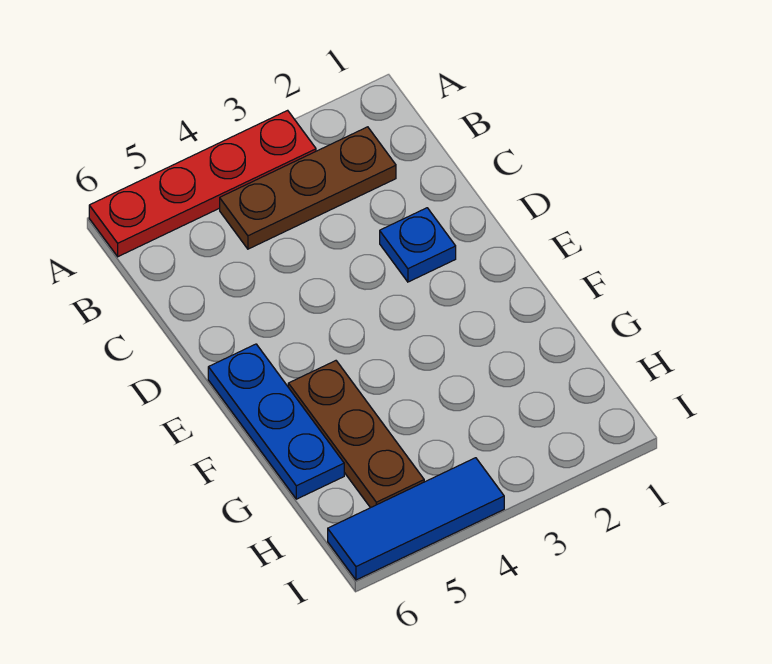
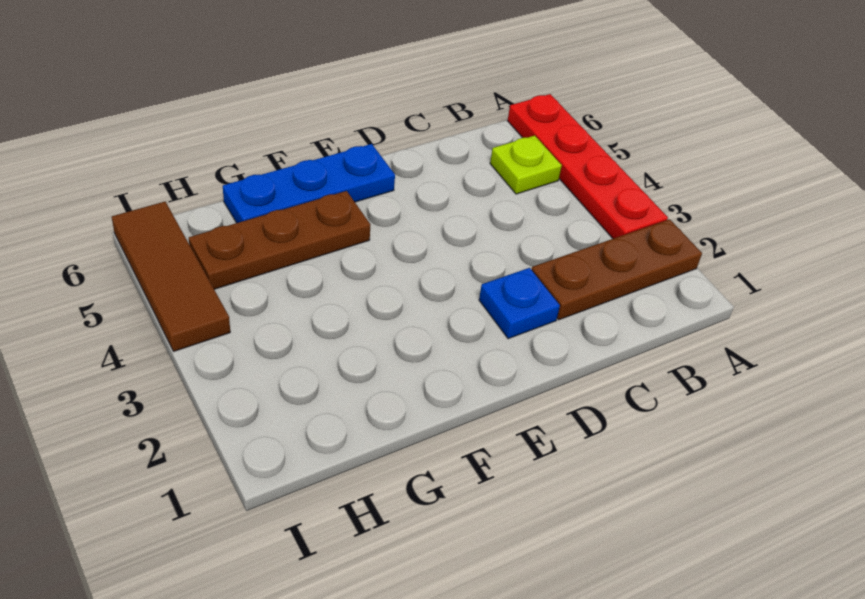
brown 1x3 plate [220,127,396,249] -> brown 1x3 plate turned to [531,219,702,320]
none -> lime 1x1 plate [490,136,562,194]
blue 1x3 tile [328,458,504,580] -> brown 1x3 tile [112,202,230,351]

